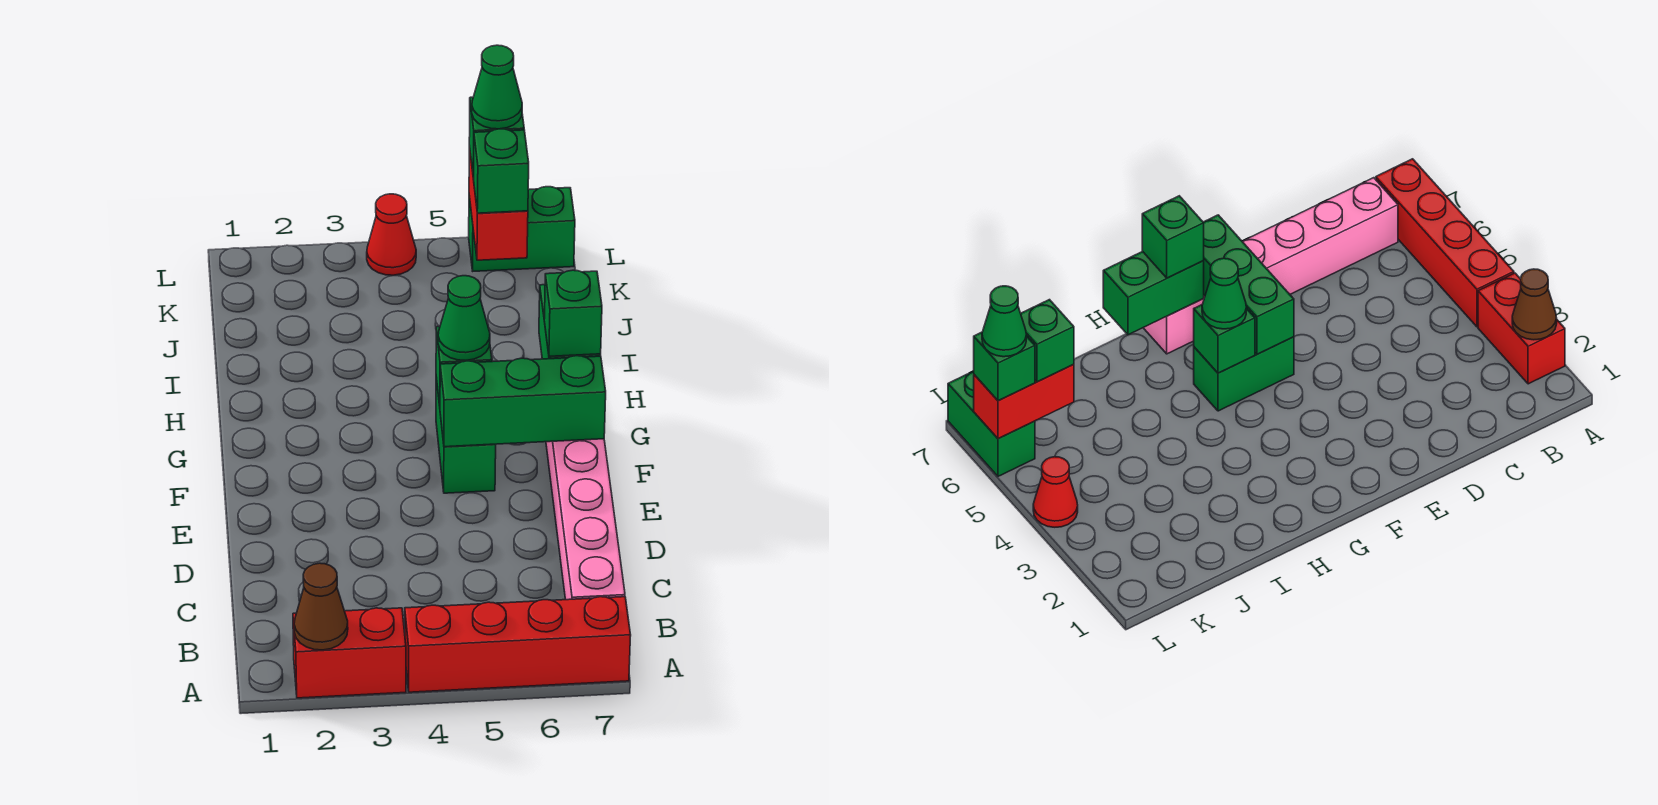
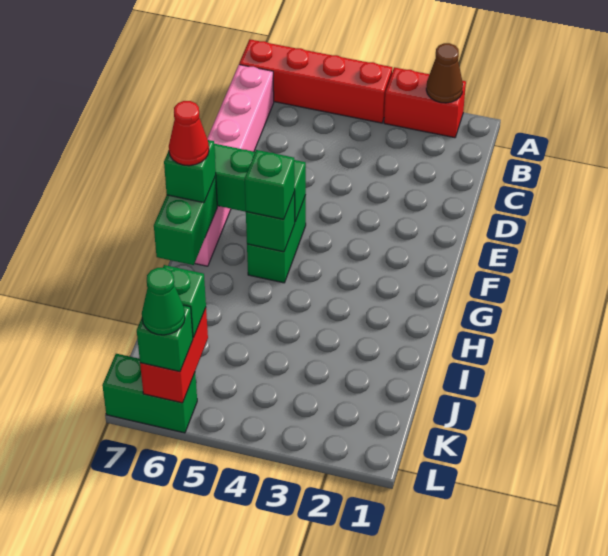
green 1x1 cone [438,276,490,360] -> green 1x1 brick [245,150,295,219]
red 1x1 cone [367,194,416,275] -> red 1x1 cone moved to [169,101,209,166]

